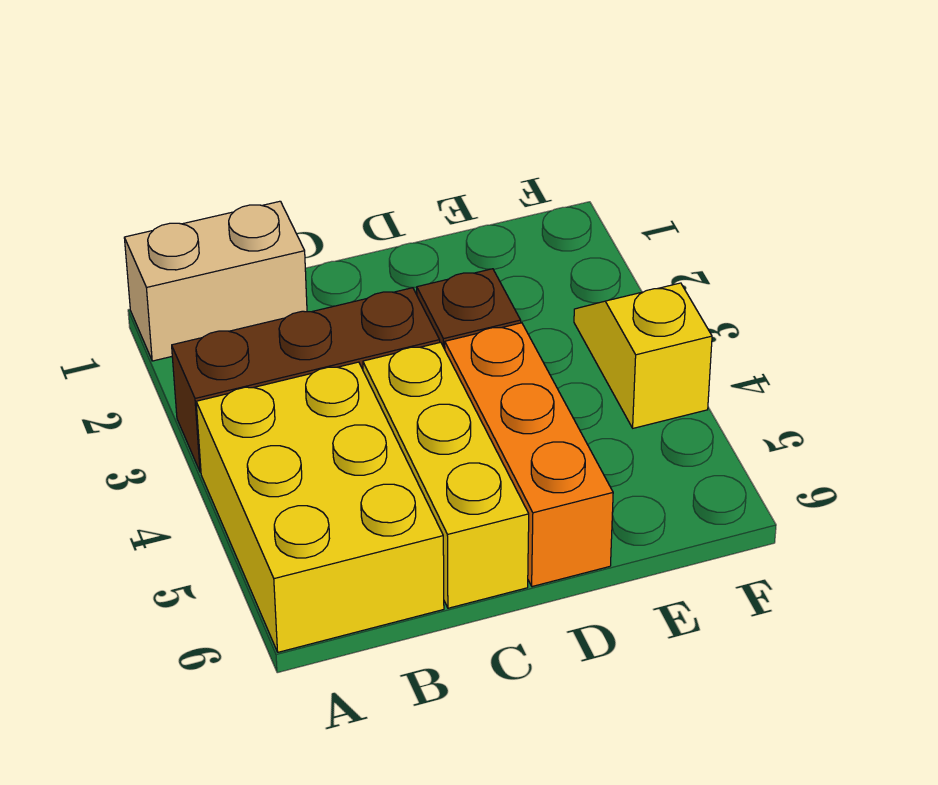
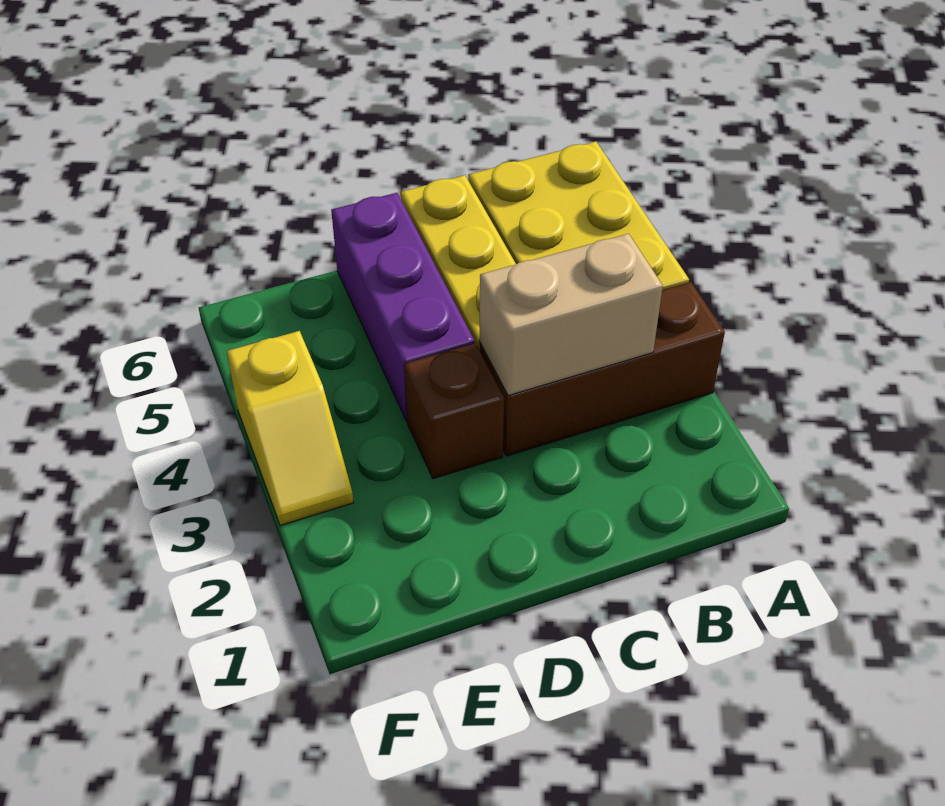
tan 1x2 brick [124,201,307,361] -> tan 1x2 brick moved to [480,234,663,396]
orange 1x3 brick [445,323,613,587] -> purple 1x3 brick [331,193,475,421]

